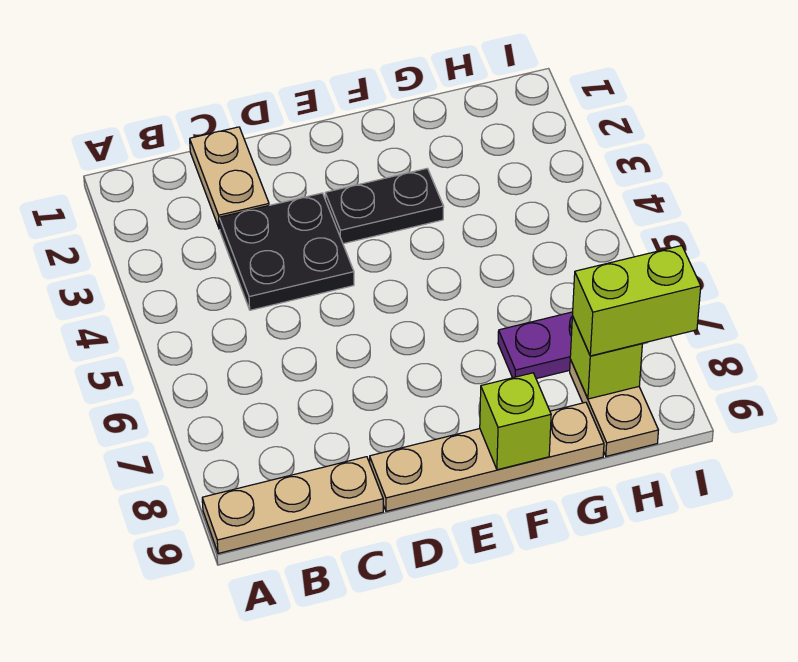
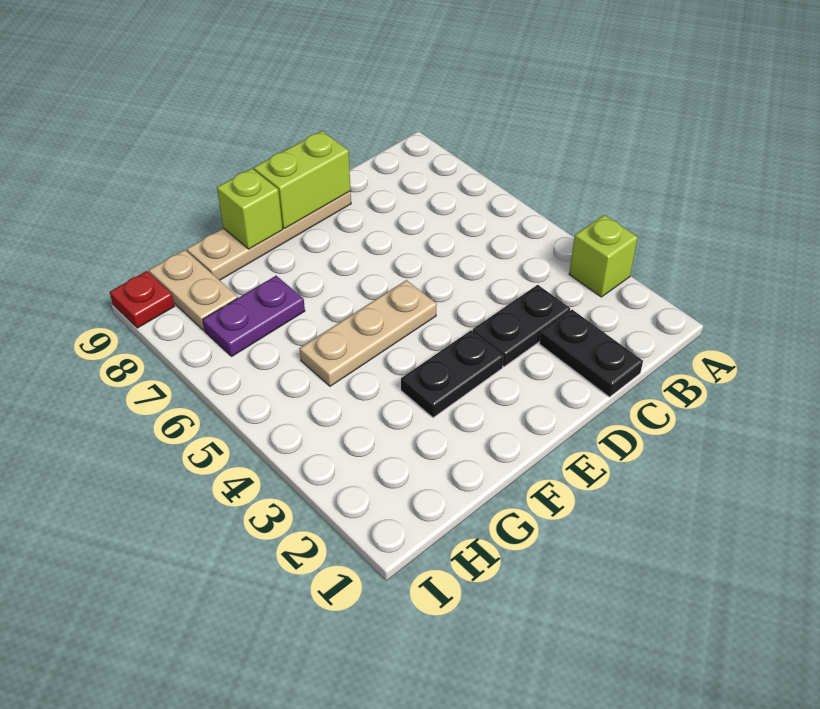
tan 1x3 plate [202,457,383,553] -> tan 1x3 plate moved to [299,280,437,386]
tan 1x2 plate [190,127,269,229] -> black 1x2 plate [539,310,643,397]
black 2x2 plate [219,193,354,310] -> black 1x2 plate [473,285,570,367]
lime 1x1 brick [570,316,642,399] -> lime 1x1 brick moved to [569,215,638,297]
lime 1x2 brick [573,246,701,356] -> lime 1x2 brick moved to [254,131,351,229]
none -> red 1x1 plate [110,271,174,328]

